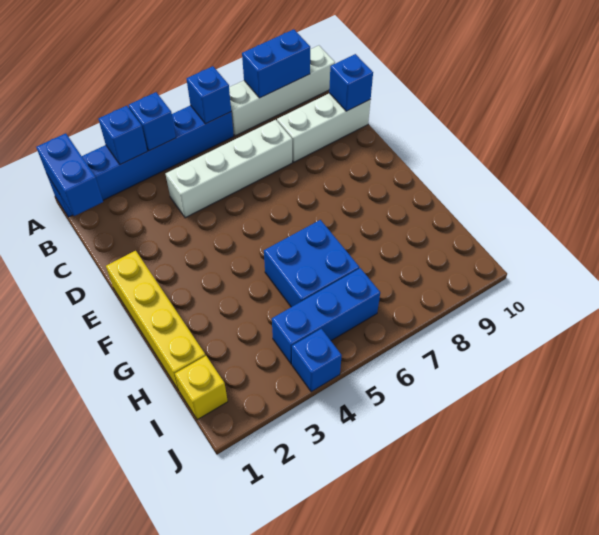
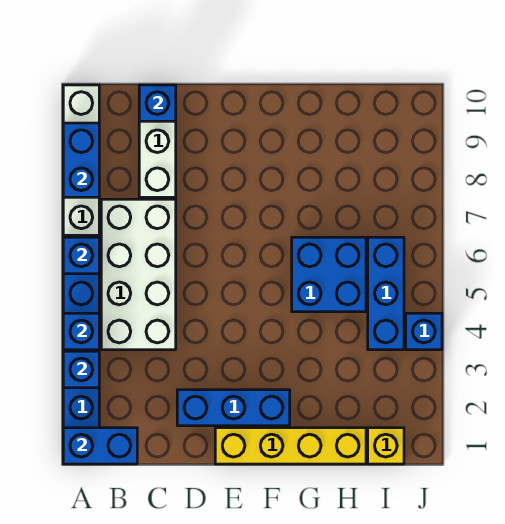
white 1x4 brick [166,120,292,218] -> white 2x4 brick [101,199,176,350]
none -> blue 1x3 brick [177,390,290,426]

